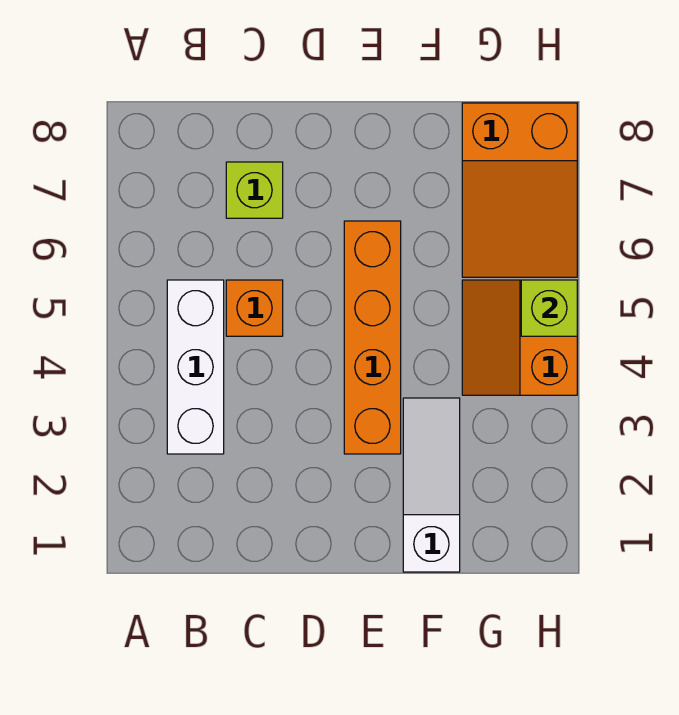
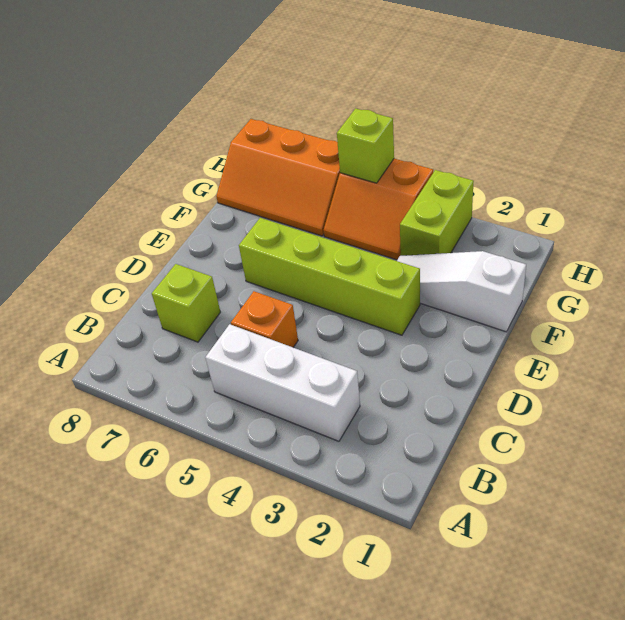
orange 1x4 brick [344,221,401,454] -> lime 1x4 brick [239,218,420,335]
none -> lime 1x2 brick [400,170,474,256]
orange 2x3 slope [462,103,577,277] -> orange 2x3 slope turned to [216,119,340,236]

